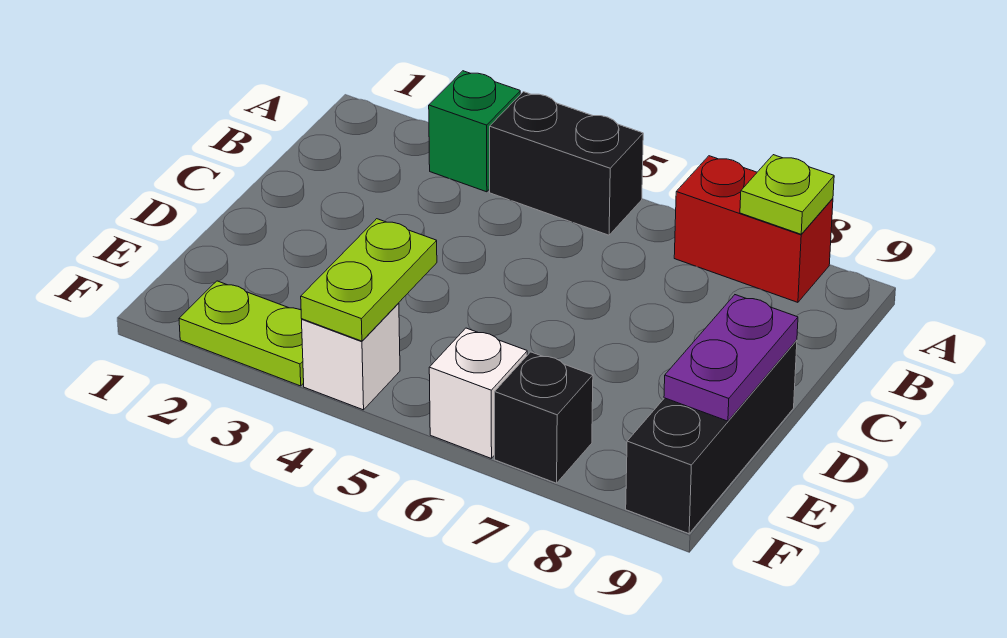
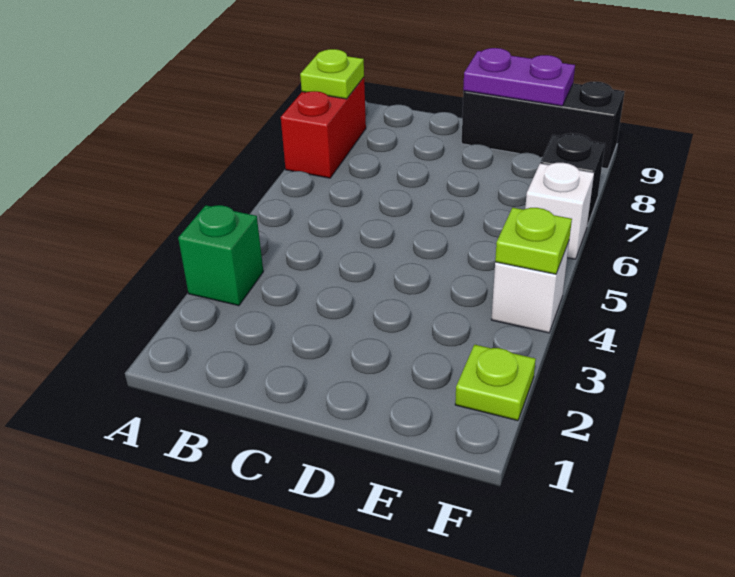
black 1x2 brick [490,92,643,235] -> none
lime 1x2 plate [301,219,437,341] -> lime 1x1 plate [495,208,572,274]
lime 1x2 plate [179,281,304,386] -> lime 1x1 plate [455,345,536,421]

